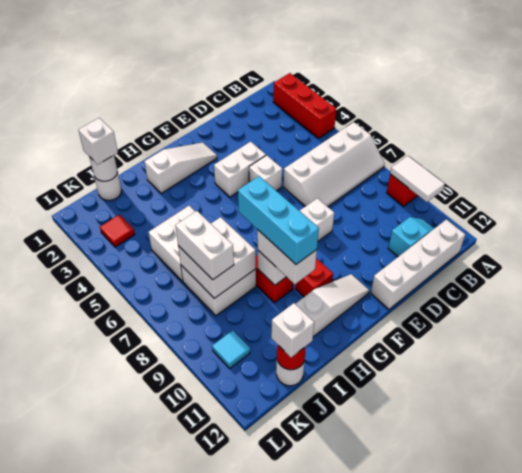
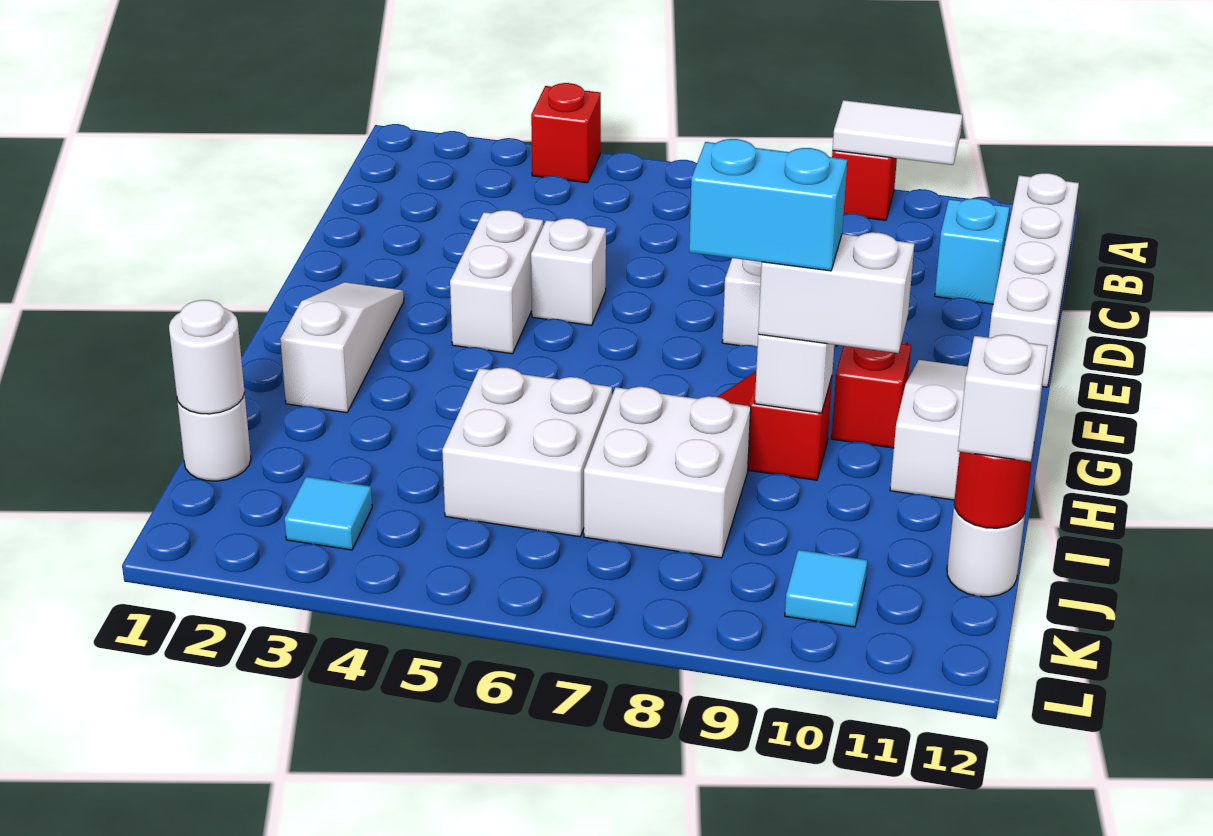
red 1x3 brick [273,73,336,138] -> red 1x1 brick [531,83,601,183]
white 2x4 slope [283,122,385,207] -> none
cyan 1x3 brick [238,176,319,264] -> cyan 1x2 brick [689,139,847,271]
white 2x2 brick [178,217,256,298] -> none
white 1x1 brick [78,118,118,165] -> none
white 1x2 brick [175,211,234,280] -> none
red 1x1 tile [100,214,135,247] -> cyan 1x1 tile [285,477,372,550]

